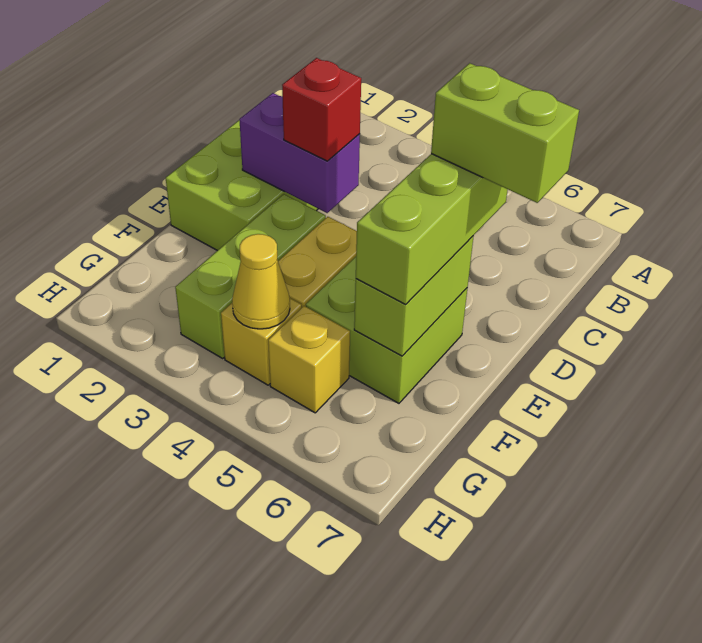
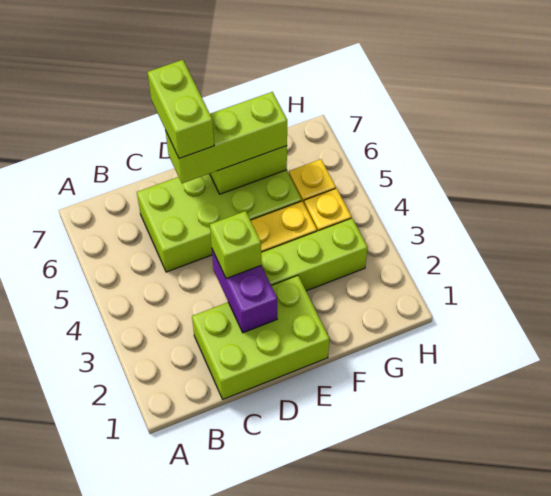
red 1x1 brick [282,58,361,161] -> lime 1x1 brick [210,211,261,279]
lime 2x2 brick [306,257,467,403] -> lime 2x4 brick [137,170,302,272]
yellow 1x1 cone [232,234,290,329] -> none

